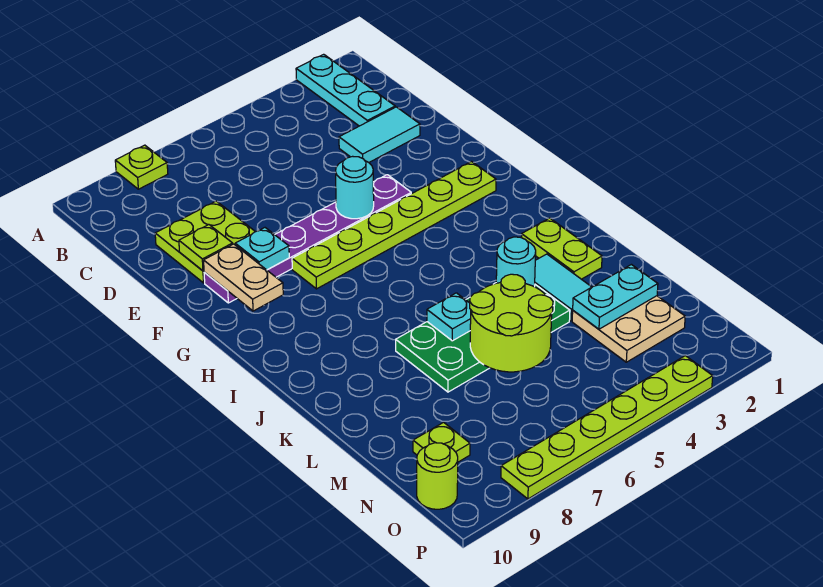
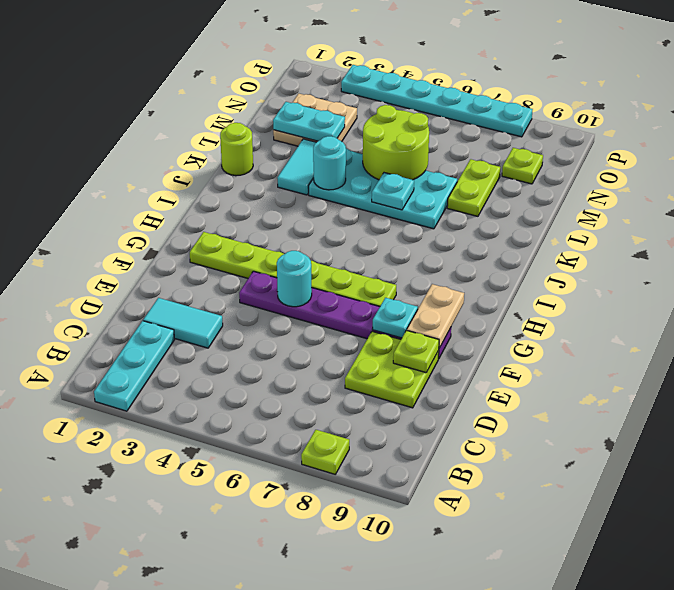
lime 1x2 plate [522,218,602,279] -> lime 1x2 plate moved to [447,159,500,216]
green 2x4 plate [396,283,570,392] -> cyan 2x4 plate [309,148,457,229]
lime 1x1 round brick [417,443,458,509] -> lime 1x1 round brick moved to [220,123,253,176]
lime 1x6 plate [501,356,713,499] -> cyan 1x6 plate [341,65,533,137]

